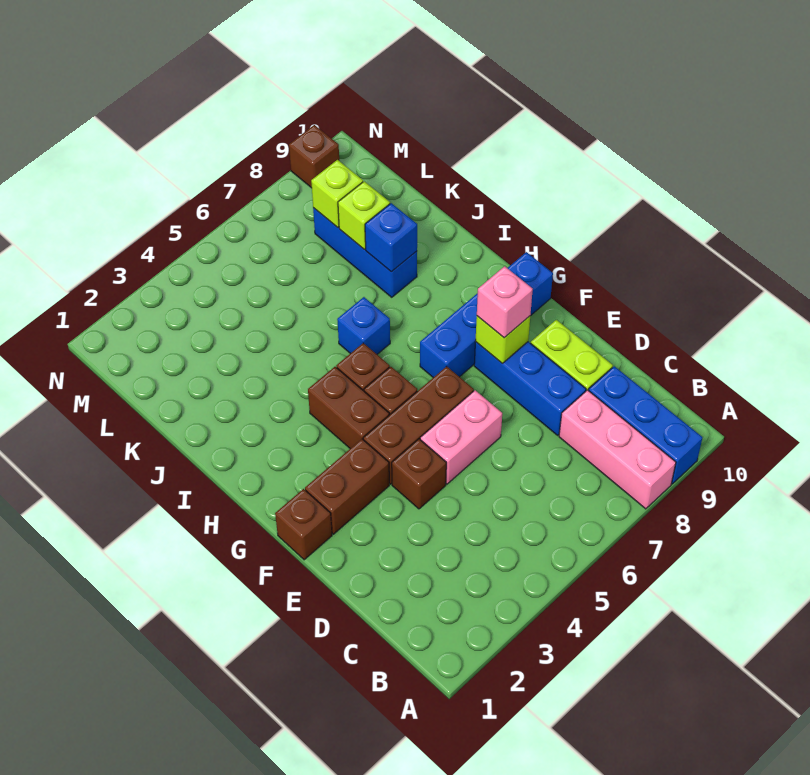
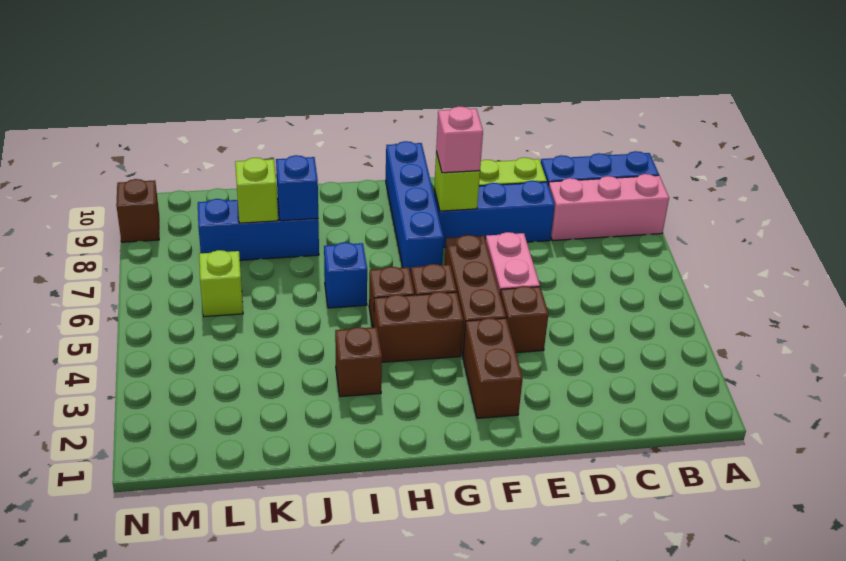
brown 1x1 brick [275,489,332,560] -> brown 1x1 brick moved to [335,327,382,397]
lime 1x1 brick [311,160,363,227] -> lime 1x1 brick moved to [199,250,243,317]

